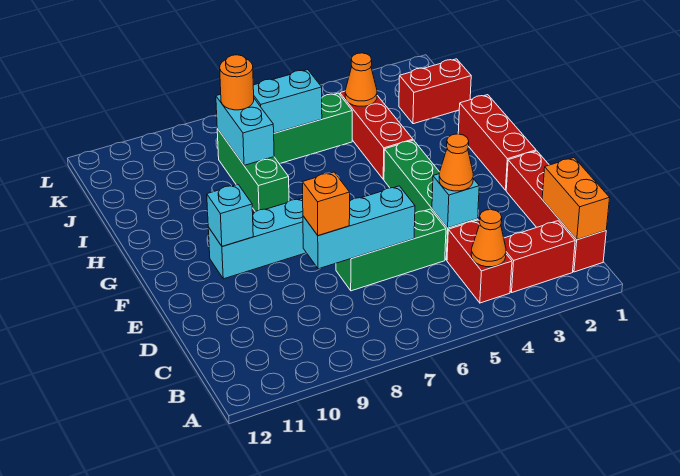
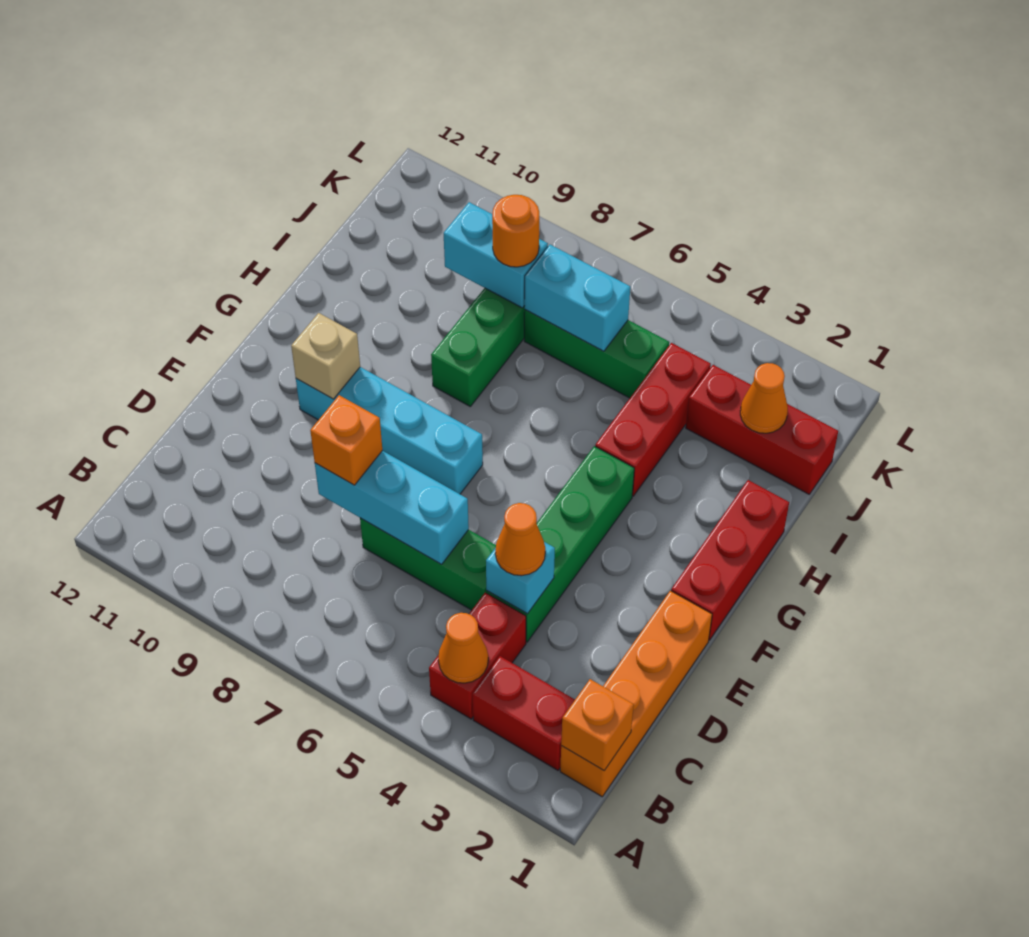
red 1x4 brick [506,151,606,272] -> orange 1x4 brick [560,591,712,797]
orange 1x2 brick [542,158,610,240] -> orange 1x1 brick [561,679,634,770]
cyan 1x1 brick [207,184,253,246] -> tan 1x1 brick [291,313,360,399]
cyan 1x2 brick [216,94,274,165] -> cyan 1x2 brick turned to [444,202,548,308]
red 1x2 brick [399,59,471,124] -> red 1x3 brick [686,365,838,494]
orange 1x1 cone [345,53,377,106] -> orange 1x1 cone moved to [740,363,788,433]

